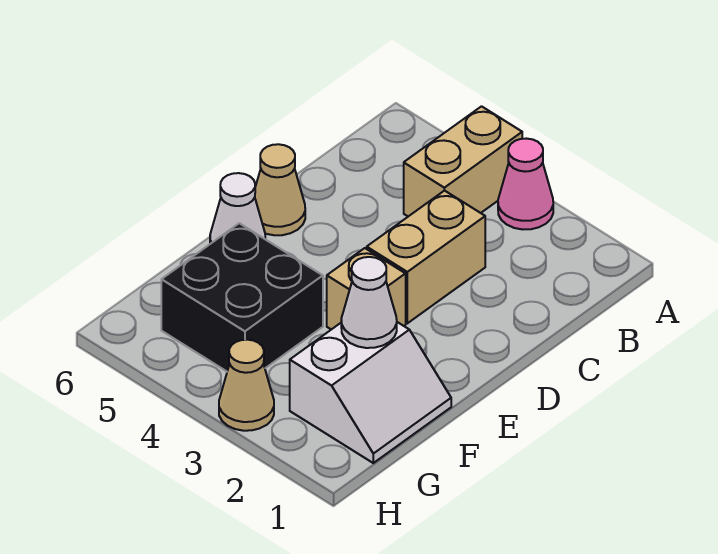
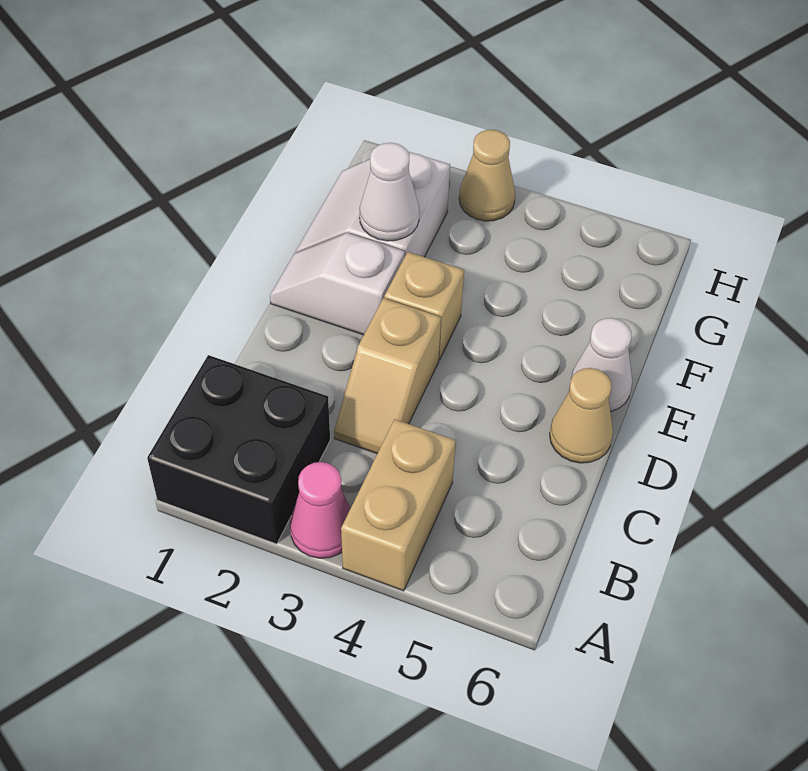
tan 1x2 brick [367,191,485,323] -> tan 1x2 slope [334,298,441,454]
none -> white 1x2 slope [270,233,405,335]
black 2x2 brick [161,223,323,371] -> black 2x2 brick moved to [147,355,330,544]

